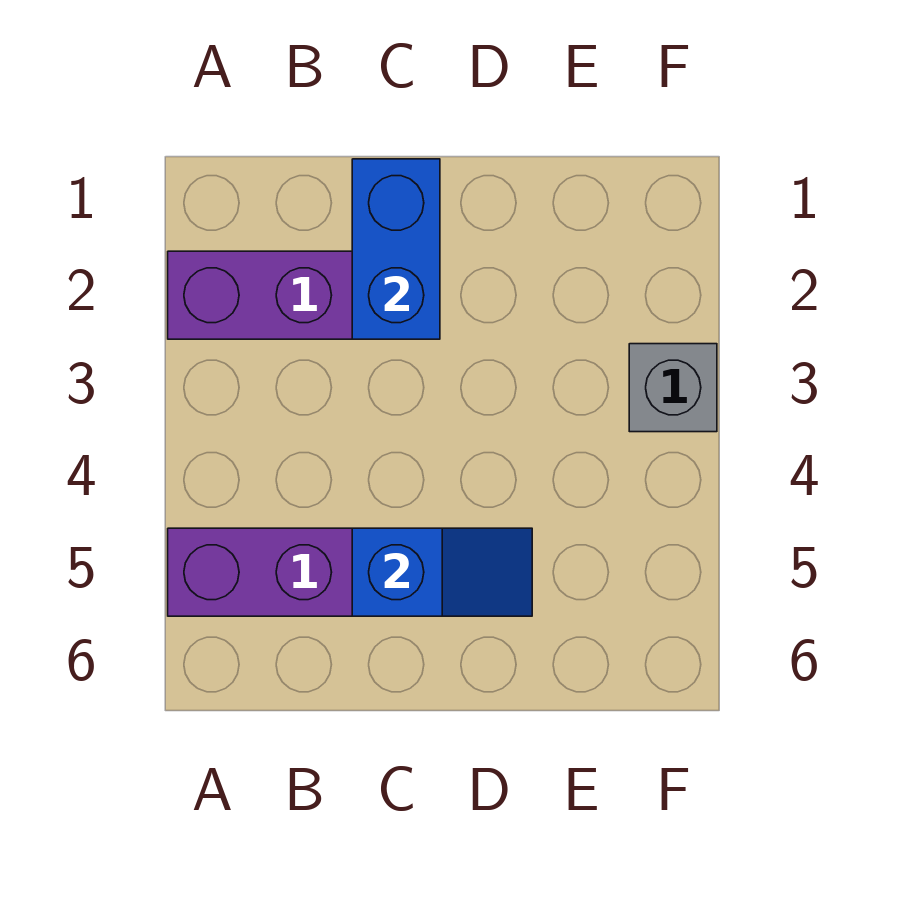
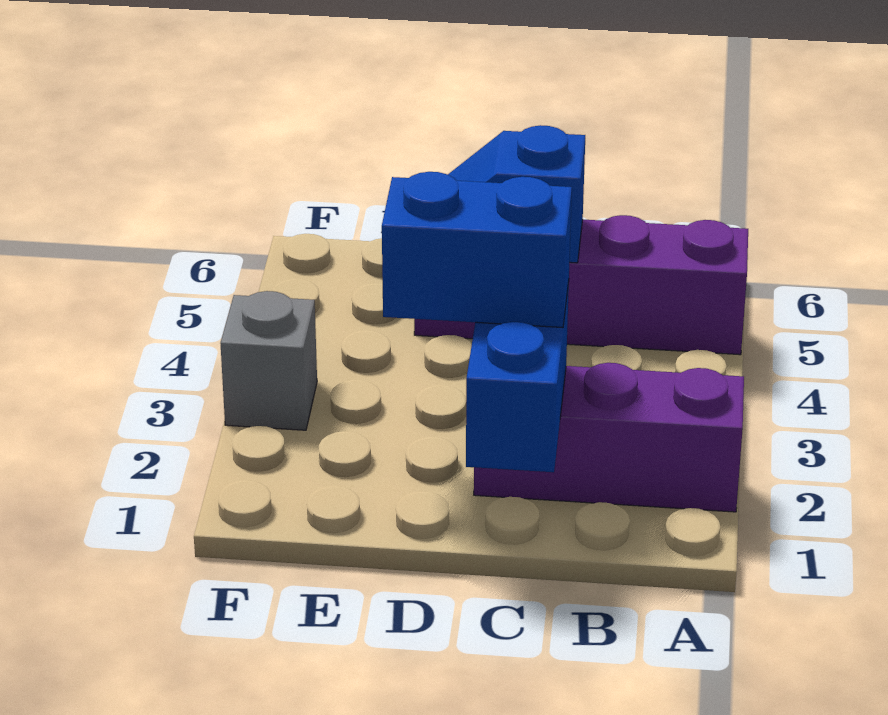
none -> blue 1x2 brick [382,172,572,327]

